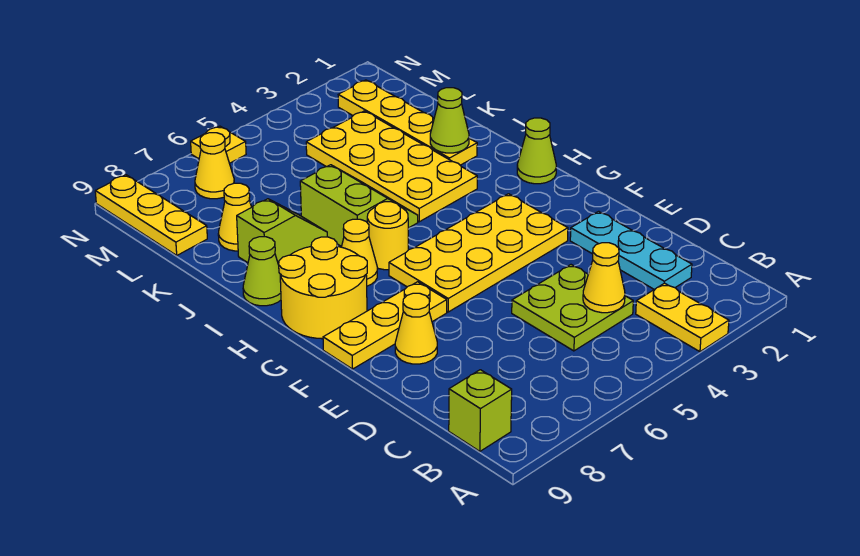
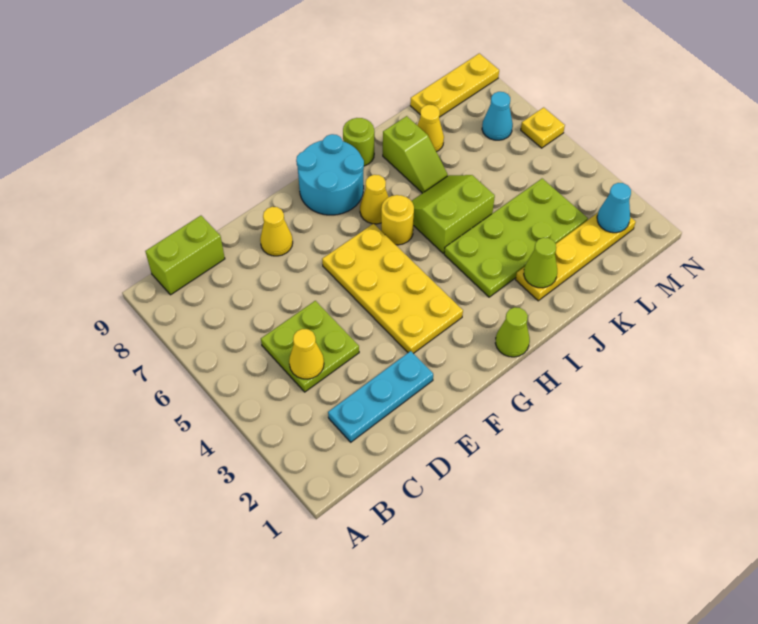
yellow 1x2 plate [636,283,729,352] -> none
lime 1x1 brick [449,370,512,451] -> lime 1x2 brick [145,216,225,295]
yellow 1x3 plate [323,282,447,369] -> none
yellow 2x2 round brick [279,237,367,339] -> cyan 2x2 round brick [296,134,364,215]
yellow 2x4 plate [306,111,477,222] -> lime 2x4 plate [444,179,588,297]
lime 2x2 slope [300,165,418,247] -> lime 2x2 slope turned to [412,175,495,253]
lime 1x1 cone [243,237,281,306] -> lime 1x1 round brick [343,118,374,166]
none -> cyan 1x1 cone [597,183,631,233]
yellow 1x1 cone [195,133,234,199] -> cyan 1x1 cone [482,92,513,140]

